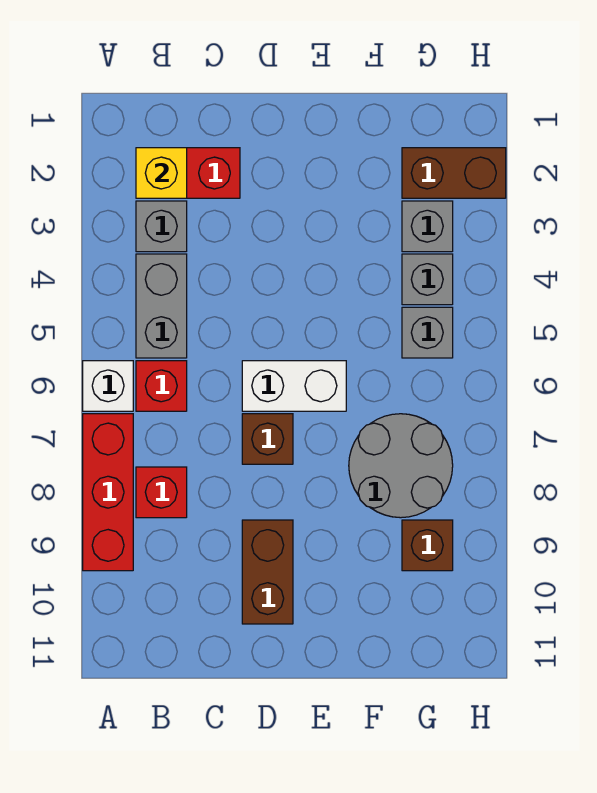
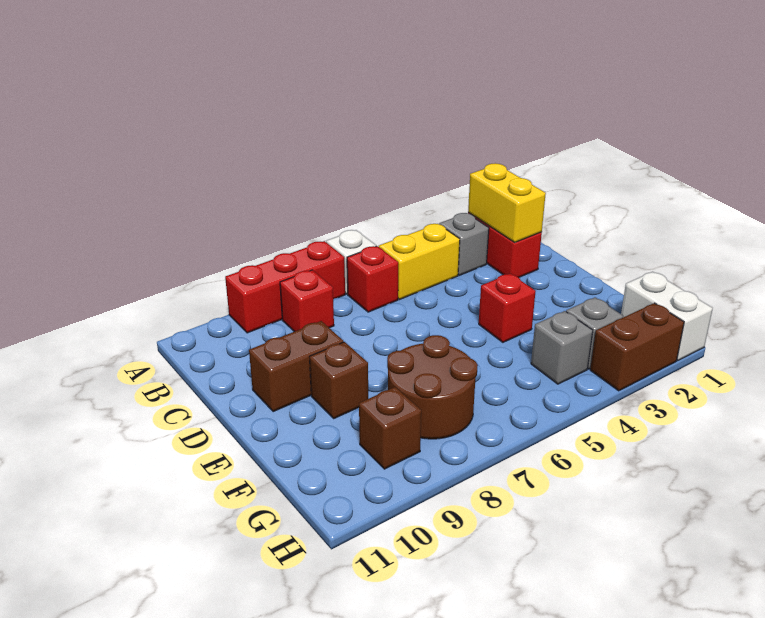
yellow 1x1 brick [136,148,187,198] -> yellow 1x2 brick [468,163,546,242]
grey 1x2 brick [136,254,187,358] -> yellow 1x2 brick [379,224,460,299]
white 1x2 brick [242,361,346,411] -> white 1x2 brick moved to [621,272,713,361]
brown 1x1 brick [242,414,293,464] -> brown 1x1 brick moved to [310,342,368,418]
none -> red 1x1 brick [479,274,536,342]
grey 2x2 round brick [349,414,453,518] -> brown 2x2 round brick [387,335,478,439]
brown 1x2 brick [402,148,506,198] -> brown 1x2 brick turned to [590,303,684,391]
grey 1x1 brick [402,307,453,358] -> none

